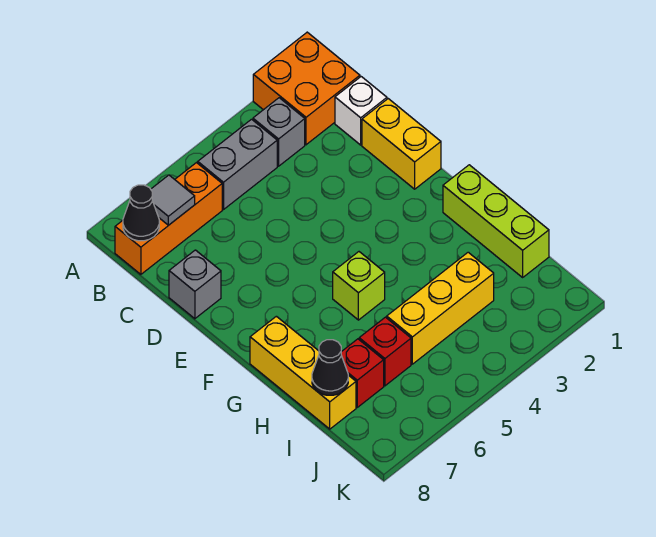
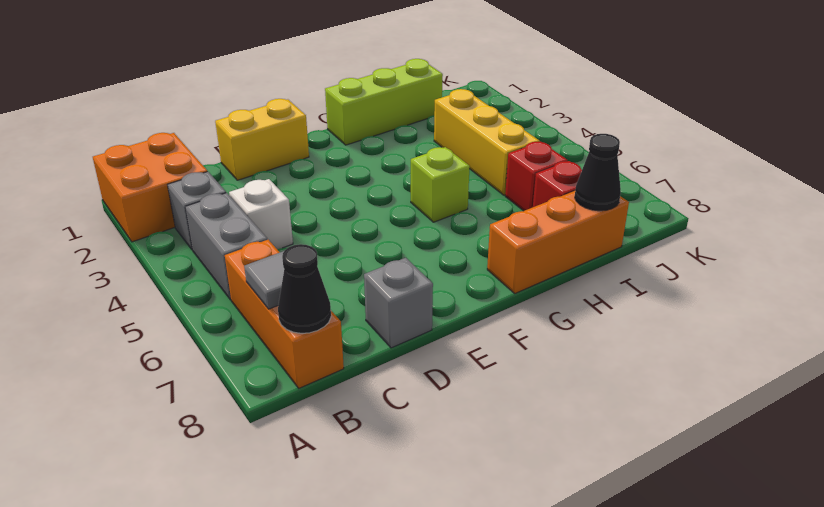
white 1x1 brick [335,77,387,145] -> white 1x1 brick moved to [229,179,293,249]
yellow 1x3 brick [250,316,356,429] -> orange 1x3 brick [487,191,629,293]

